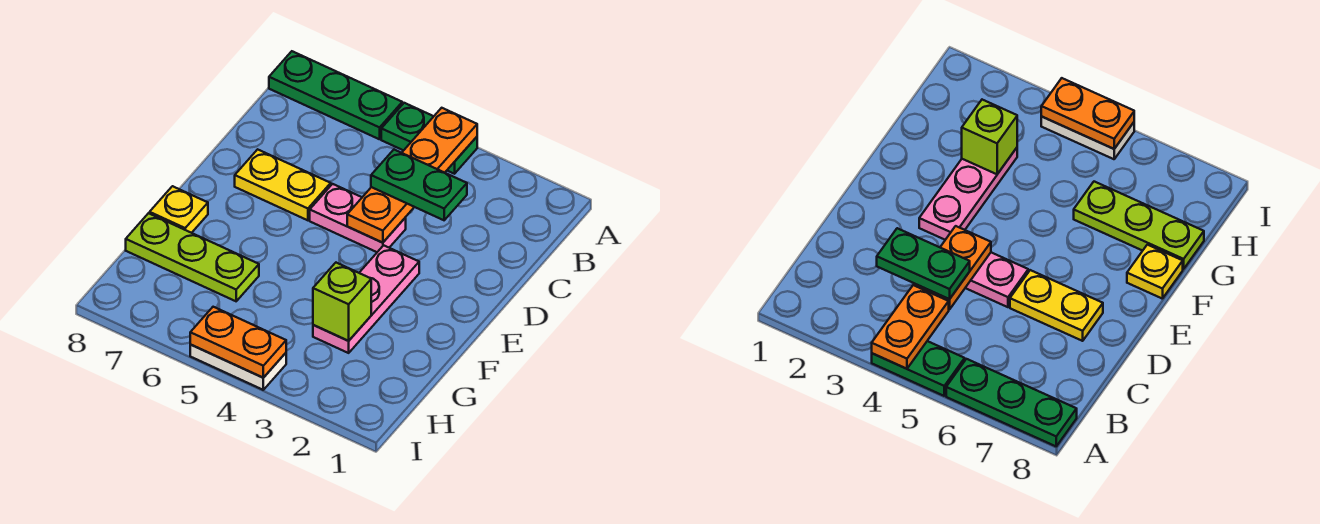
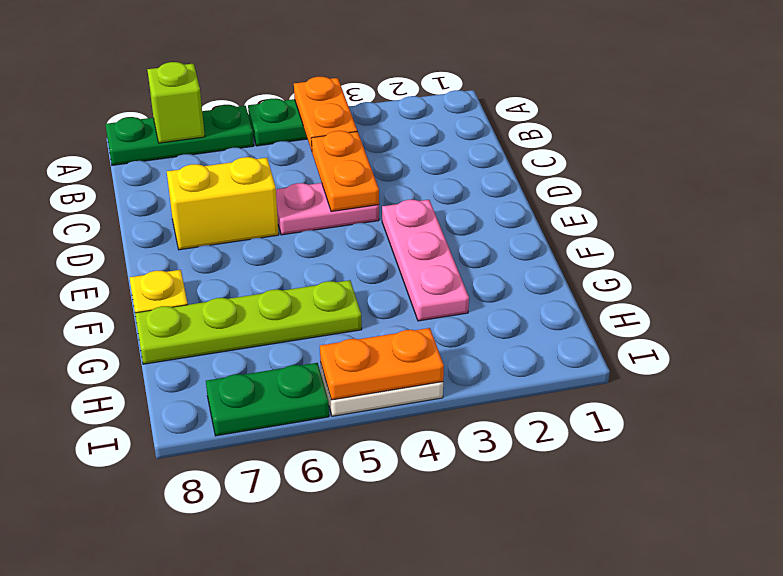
green 1x2 plate [371,150,467,220] -> green 1x2 plate moved to [206,363,329,436]
yellow 1x2 plate [235,149,331,220] -> yellow 1x2 brick [167,157,279,250]
lime 1x1 brick [313,263,371,341] -> lime 1x1 brick moved to [147,62,205,143]
lime 1x3 plate [126,213,259,301] -> lime 1x4 plate [135,280,362,364]

